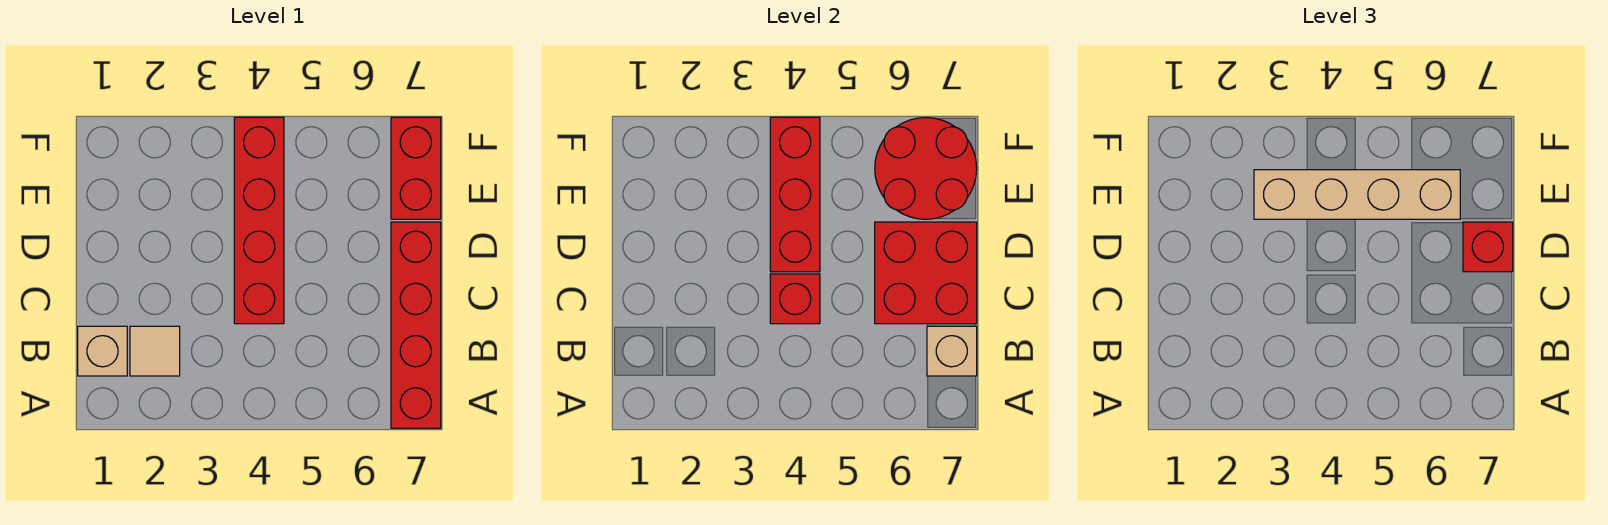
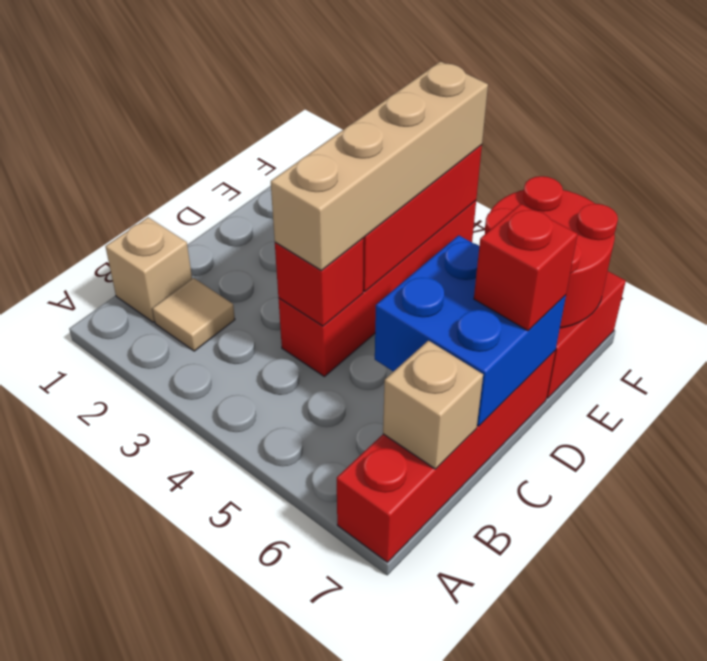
red 2x2 brick [875,222,977,324] -> blue 2x2 brick [375,235,566,426]
tan 1x4 brick [1254,170,1460,219] -> tan 1x4 brick turned to [271,61,488,271]

